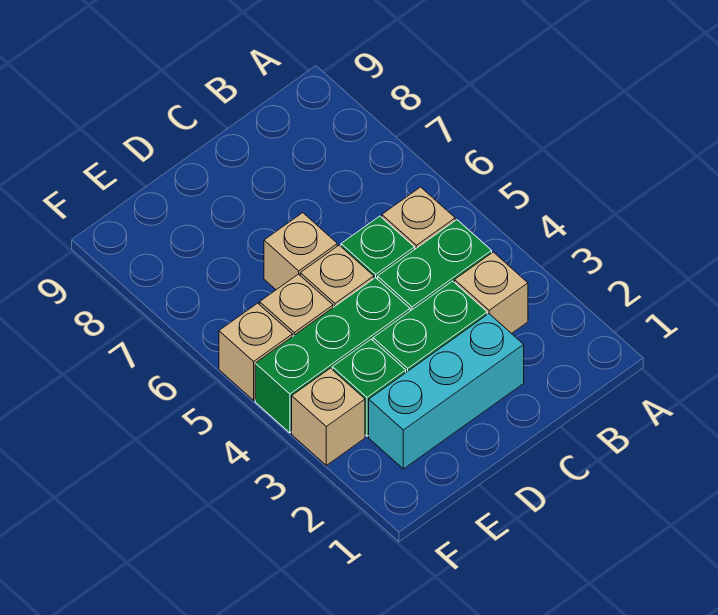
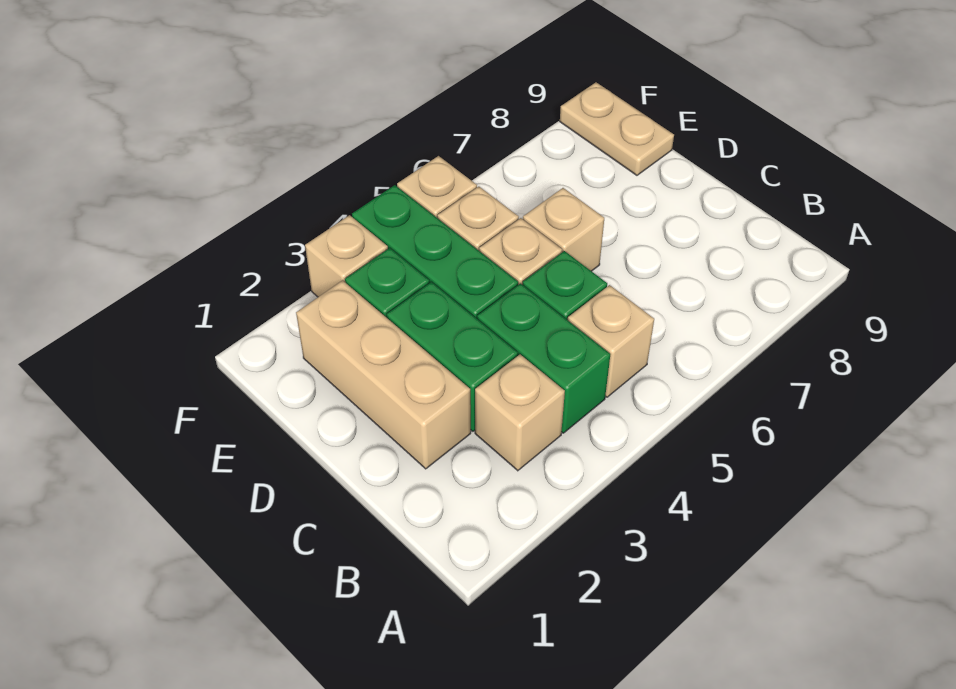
cyan 1x3 brick [369,314,524,469] -> tan 1x3 brick [296,281,471,469]
none -> tan 1x2 plate [560,82,674,175]

